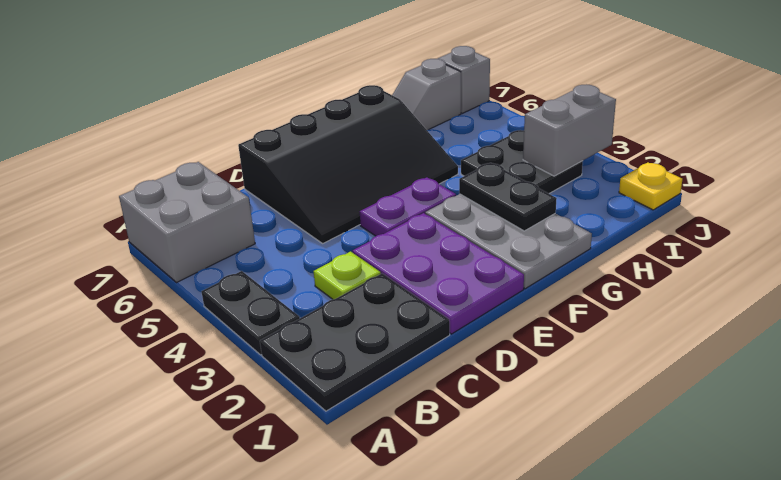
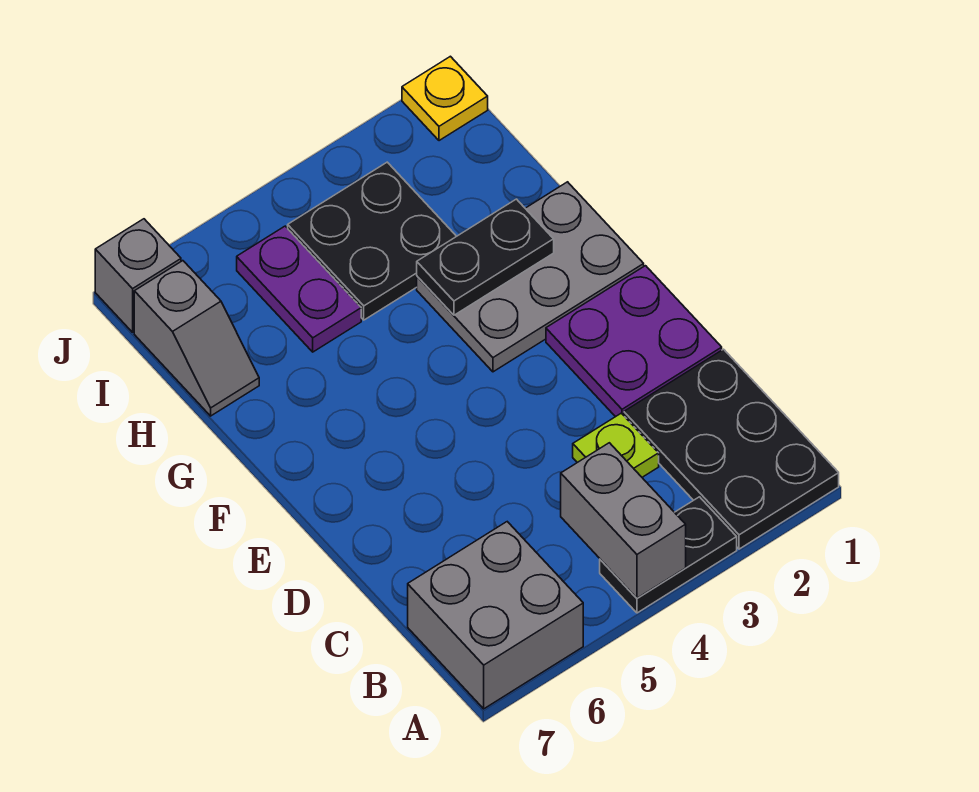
purple 2x3 plate [353,213,524,334] -> purple 2x2 plate [546,266,722,417]
black 3x4 slope [238,85,458,243] -> none
purple 1x2 plate [360,177,456,236] -> purple 1x2 plate moved to [237,226,361,352]
grey 1x2 brick [523,84,616,176] -> grey 1x2 brick moved to [561,443,686,598]

